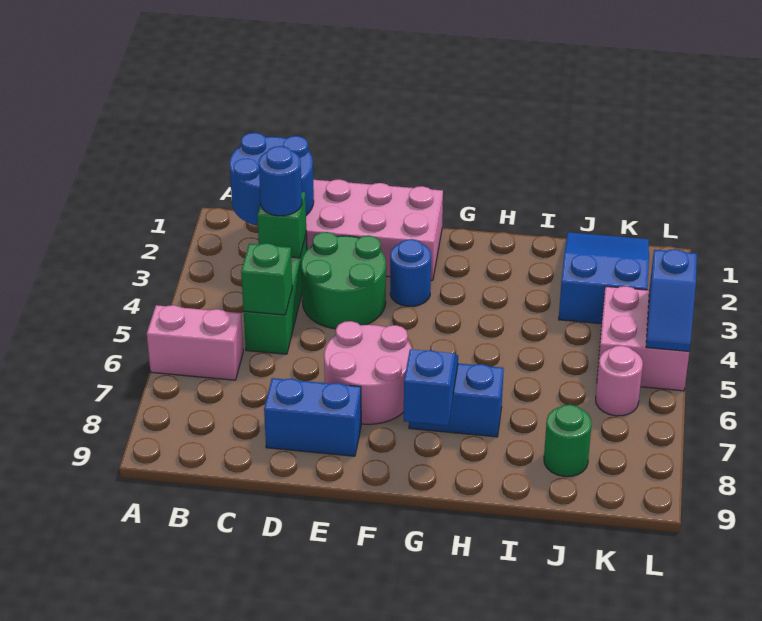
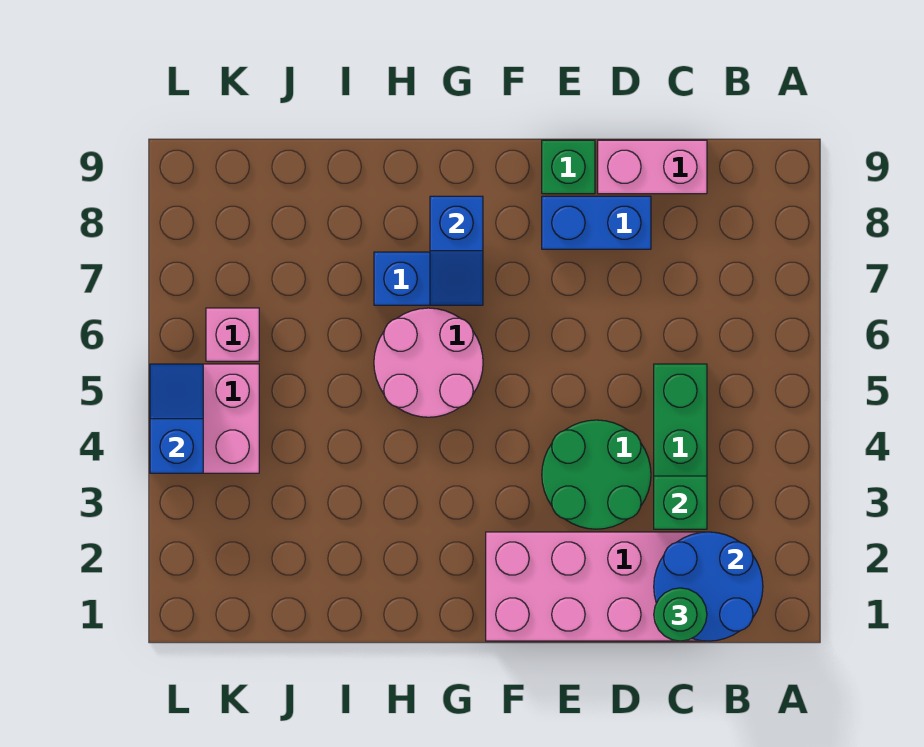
pink 1x2 brick [147,305,243,380] -> pink 1x2 brick moved to [598,140,707,194]
blue 1x1 round brick [259,146,302,216] -> none
green 1x1 brick [241,243,292,315] -> green 1x1 brick moved to [542,140,595,194]
pink 2x2 round brick [324,321,412,424] -> pink 2x2 round brick moved to [374,308,483,417]
blue 1x1 round brick [390,239,431,306] -> none
blue 2x3 slope [559,232,649,324] -> none
green 1x1 round brick [544,405,592,477] -> green 1x1 round brick moved to [654,588,707,641]
pink 1x1 round brick [596,346,643,416] -> pink 1x1 brick [206,308,259,361]

